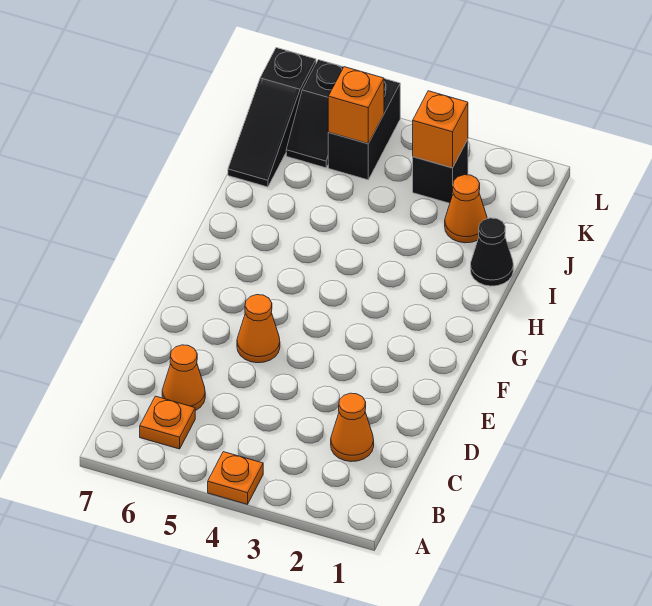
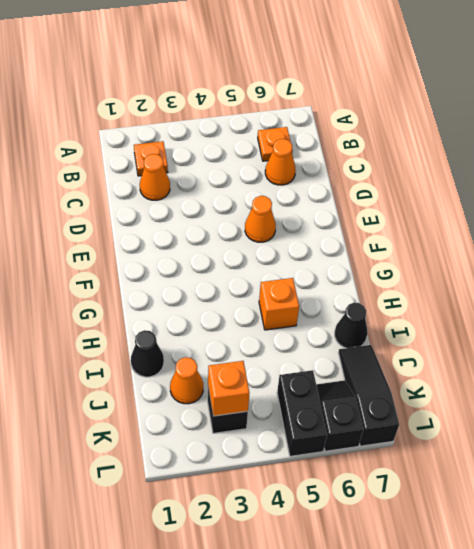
orange 1x1 plate [208,452,263,504] -> orange 1x1 plate moved to [134,141,168,176]
none -> black 1x1 cone [335,303,368,348]
orange 1x1 brick [328,67,384,143] -> orange 1x1 brick moved to [259,278,299,330]

